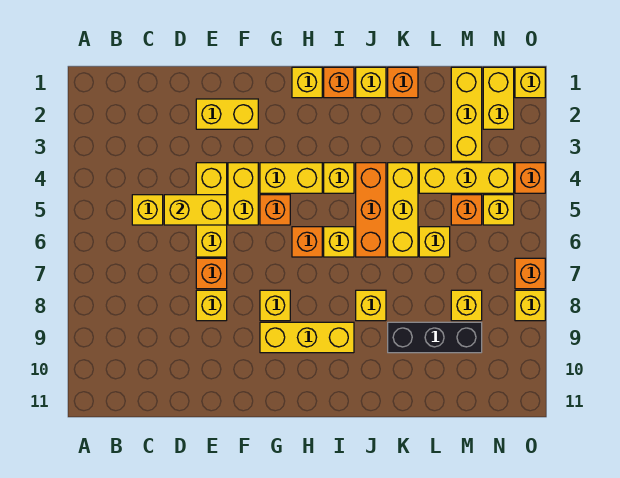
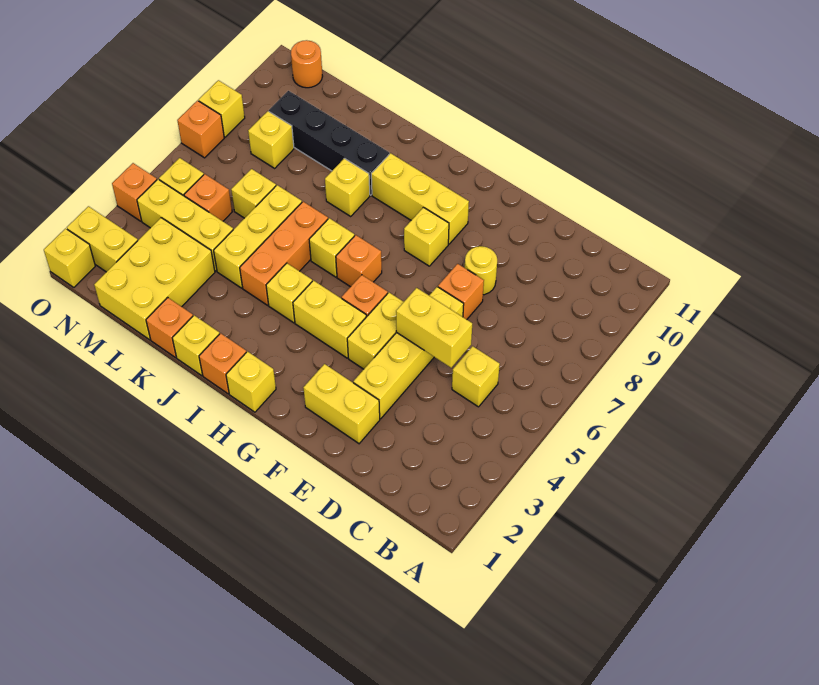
yellow 1x3 brick [196,163,227,257] -> yellow 1x4 brick [353,287,464,419]
yellow 1x1 brick [196,290,227,321] -> yellow 1x1 round brick [465,246,497,295]
black 1x3 brick [388,322,482,353] -> black 1x4 brick [269,91,389,195]
yellow 1x3 brick [451,67,482,161] -> yellow 2x3 brick [94,218,215,340]
yellow 1x2 brick [483,67,514,129] -> yellow 1x2 brick turned to [67,206,138,272]
none -> orange 1x1 round brick [291,40,322,88]

